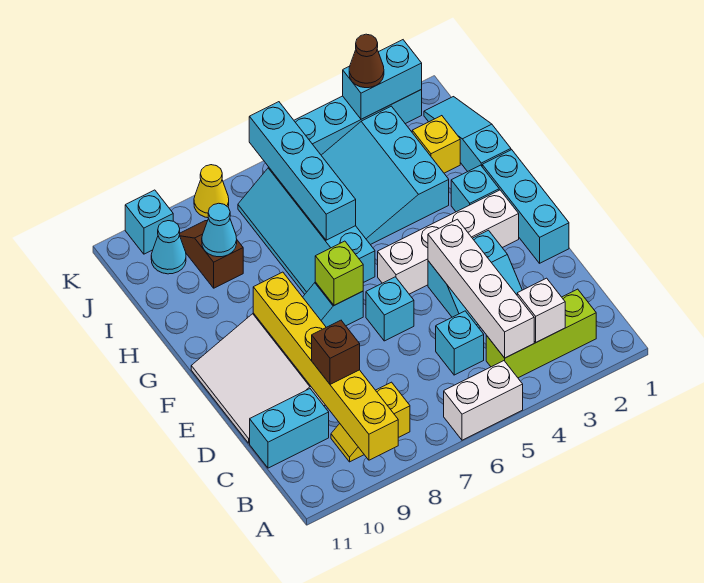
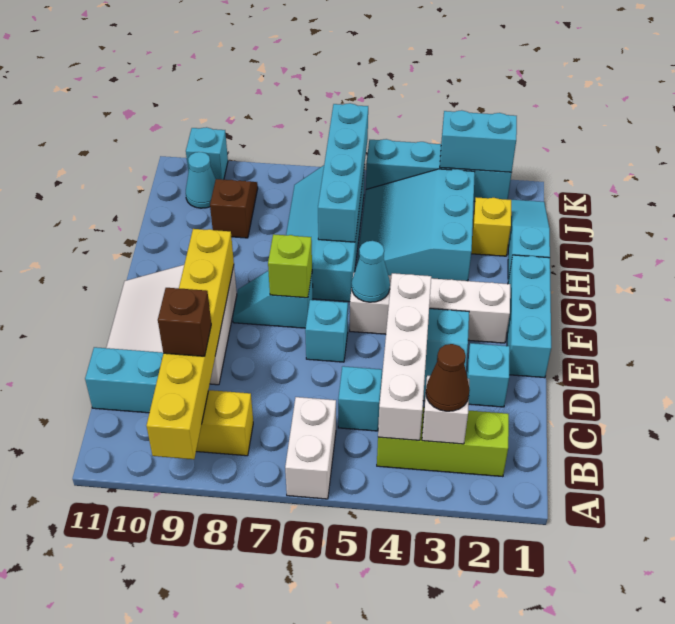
white 1x2 brick [444,361,523,440] -> white 1x2 brick turned to [285,397,336,499]
cyan 1x1 brick [451,165,499,212] -> cyan 1x1 brick moved to [466,343,510,407]
cyan 1x1 cone [202,203,237,257] -> cyan 1x1 cone moved to [352,241,390,302]
brown 1x1 cone [349,34,384,88] -> brown 1x1 cone moved to [426,344,470,411]
yellow 1x1 cone [194,165,229,218] -> none

